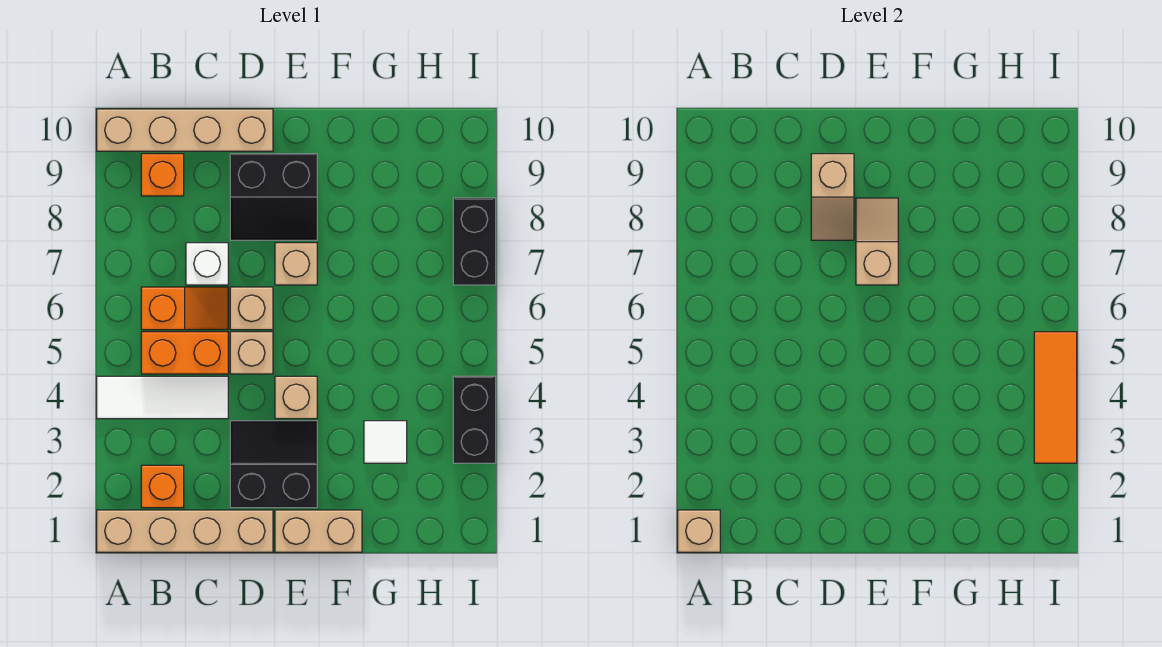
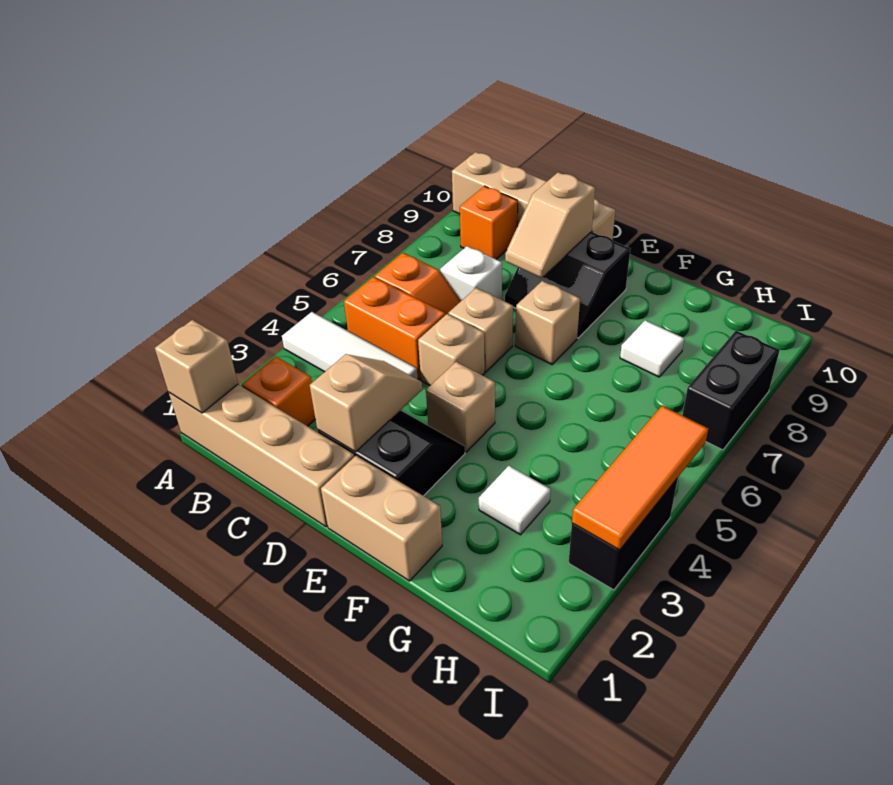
tan 1x2 slope [856,198,898,285] -> tan 1x2 slope moved to [310,354,422,452]
none -> white 1x1 tile [620,320,684,377]

